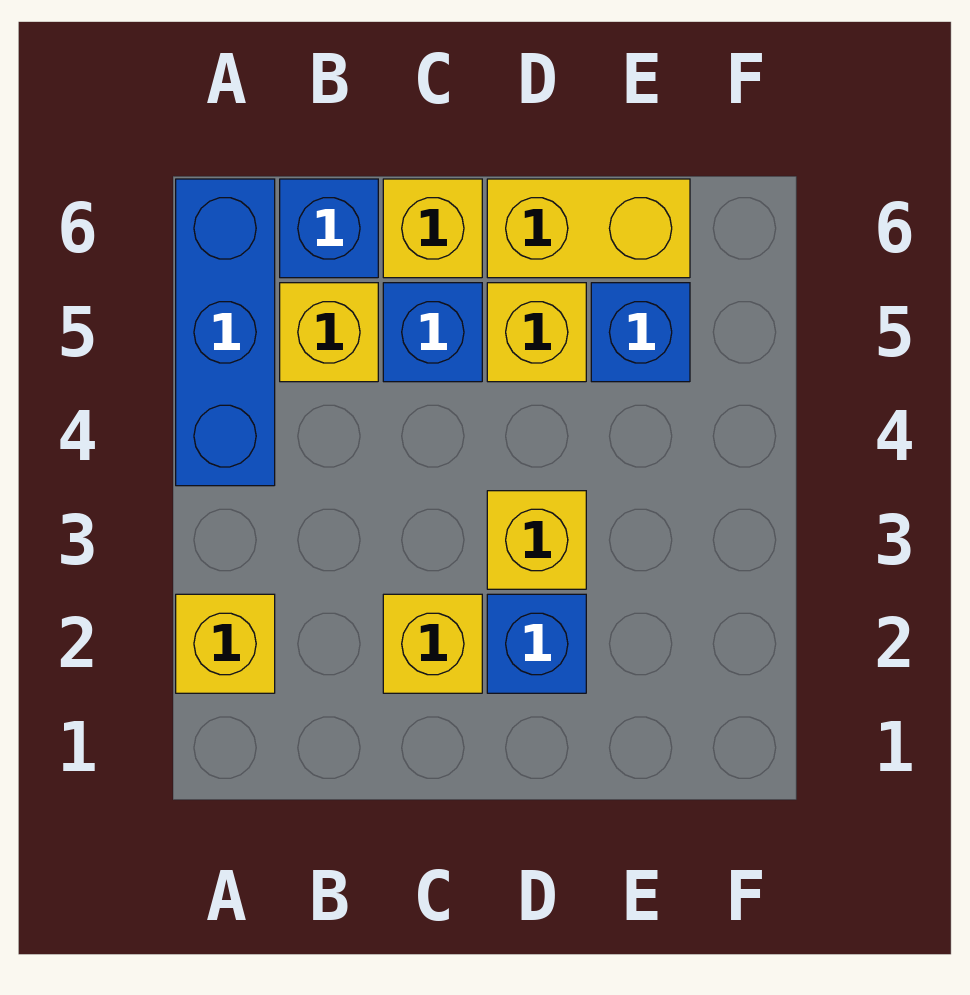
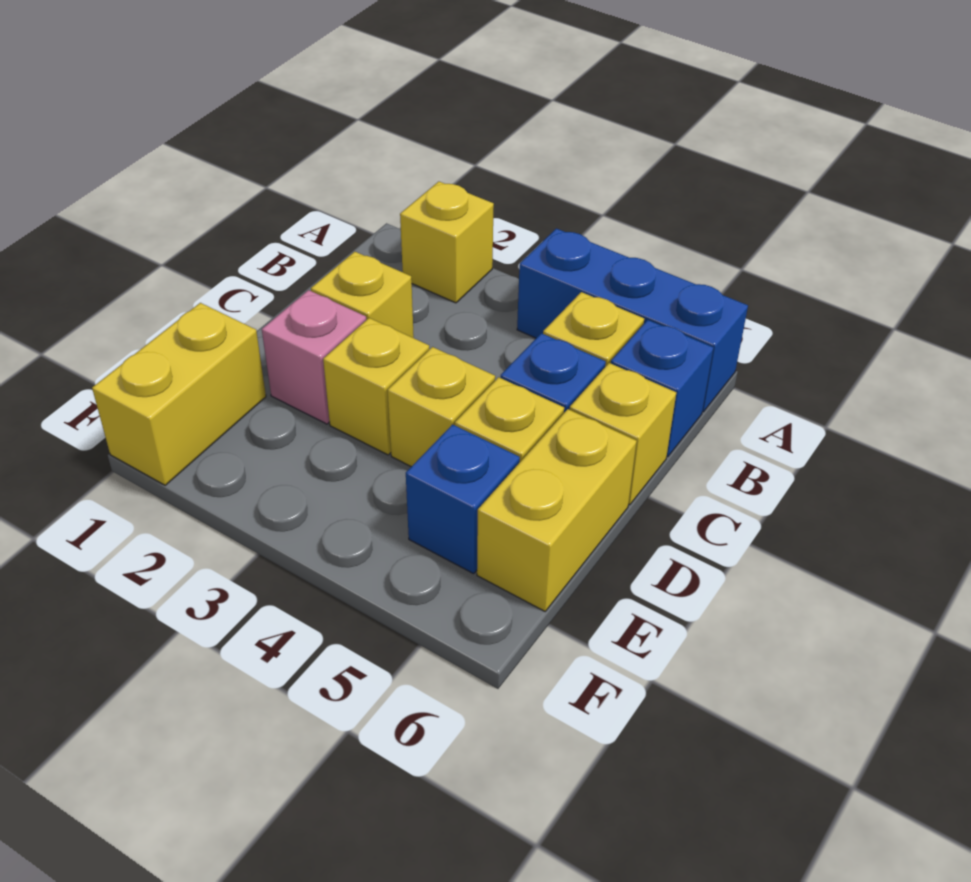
blue 1x1 brick [487,594,586,693] -> pink 1x1 brick [262,290,366,424]
none -> yellow 1x1 brick [388,347,495,467]
none -> yellow 1x2 brick [92,303,266,485]

